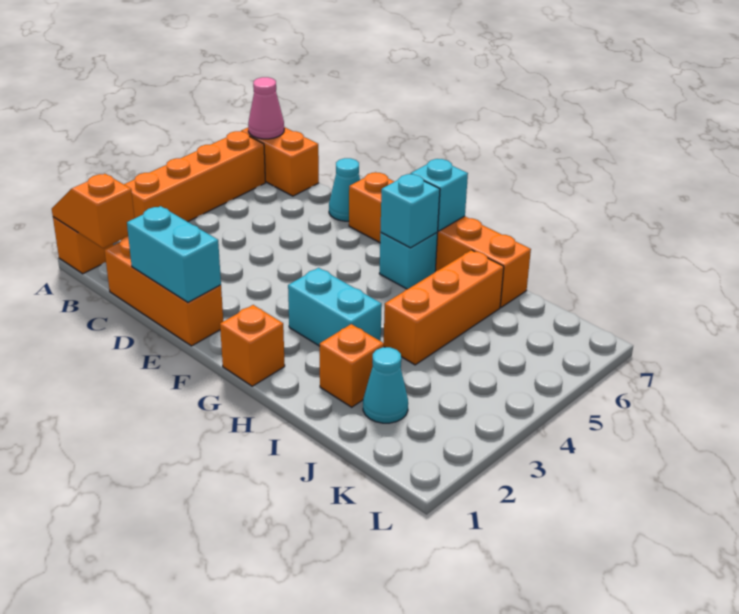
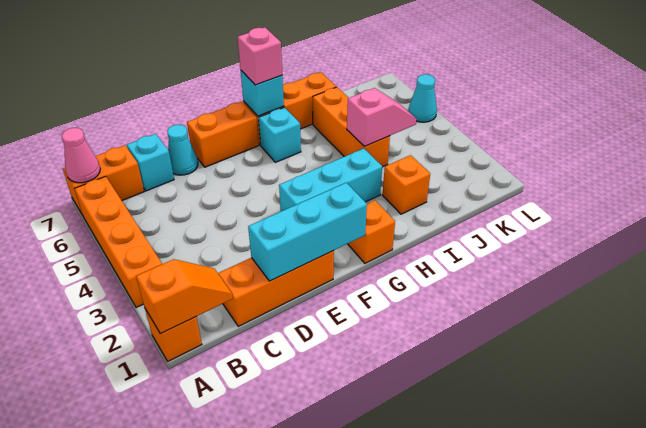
orange 1x2 slope [52,174,134,248] -> orange 1x2 slope turned to [136,259,233,334]
cyan 1x2 brick [127,206,221,302] -> cyan 1x3 brick [248,183,367,281]
cyan 1x2 brick [288,268,382,346] -> cyan 1x3 brick [279,148,382,211]
cyan 1x1 brick [380,174,440,248] -> cyan 1x1 brick moved to [127,134,174,191]
none -> pink 1x1 brick [237,27,282,85]
none -> pink 1x2 slope [347,88,417,146]
cyan 1x1 cone [363,347,408,423] -> cyan 1x1 cone moved to [408,74,437,122]

